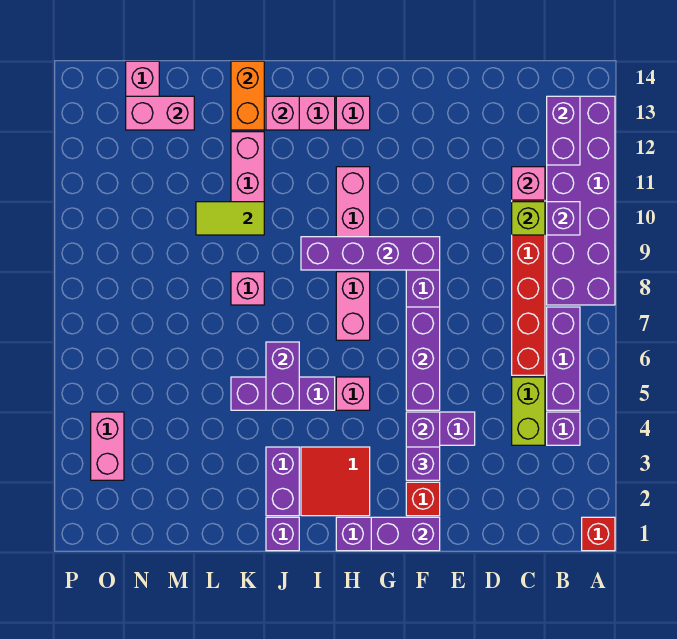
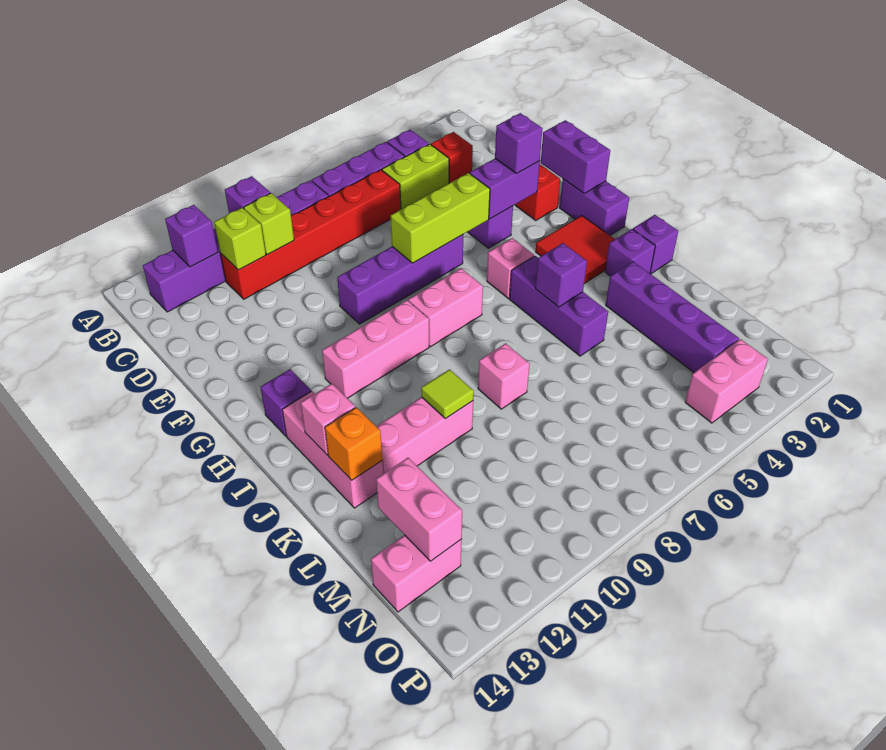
red 1x1 brick [582,517,615,551] -> red 1x1 brick moved to [431,132,473,183]
purple 2x6 brick [547,96,615,305] -> purple 1x6 brick [143,180,329,312]
purple 1x2 brick [547,96,580,165] -> purple 1x1 brick [165,205,218,267]
pink 1x1 brick [512,167,545,200] -> lime 1x1 brick [214,208,266,270]
purple 1x3 brick [406,307,440,410] -> lime 1x3 brick [391,173,490,263]
purple 1x4 brick [301,237,440,270] -> purple 1x4 brick moved to [606,262,739,372]
pink 1x1 brick [336,96,370,130] -> purple 1x1 brick [260,369,311,436]
purple 1x2 brick [266,447,299,516] -> purple 1x1 brick [605,229,655,276]
purple 1x2 brick [266,342,299,410] -> purple 1x1 brick [535,243,587,307]
lime 1x2 tile [196,202,264,235] -> lime 1x1 tile [421,370,474,419]
orange 1x2 brick [231,61,264,130] -> orange 1x1 brick [325,407,382,480]

